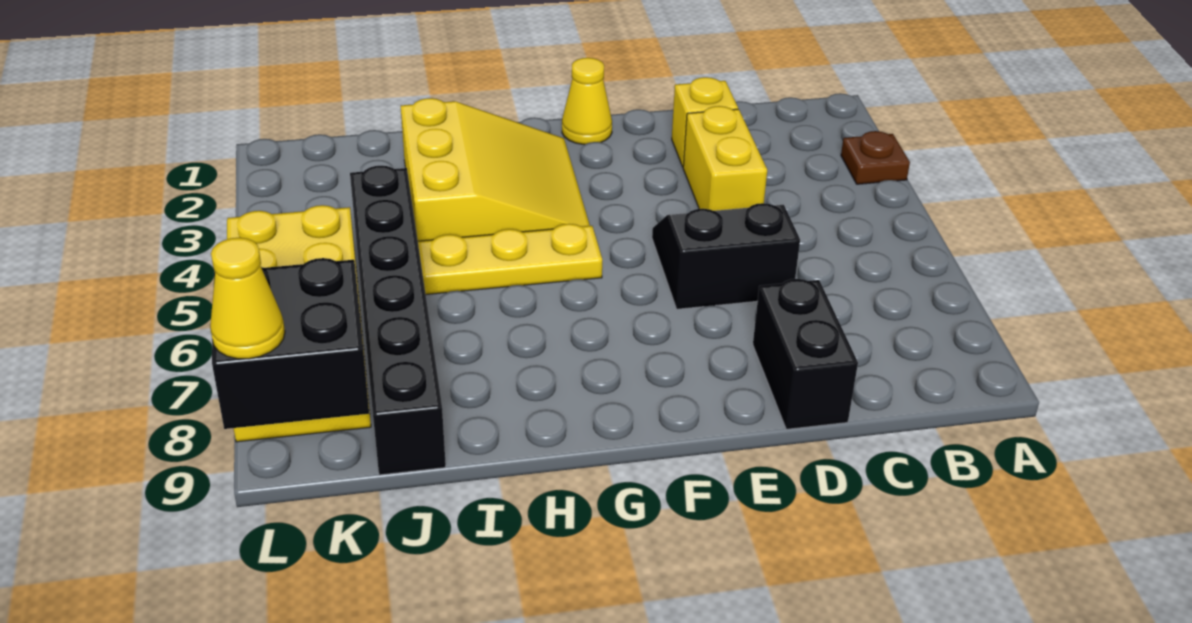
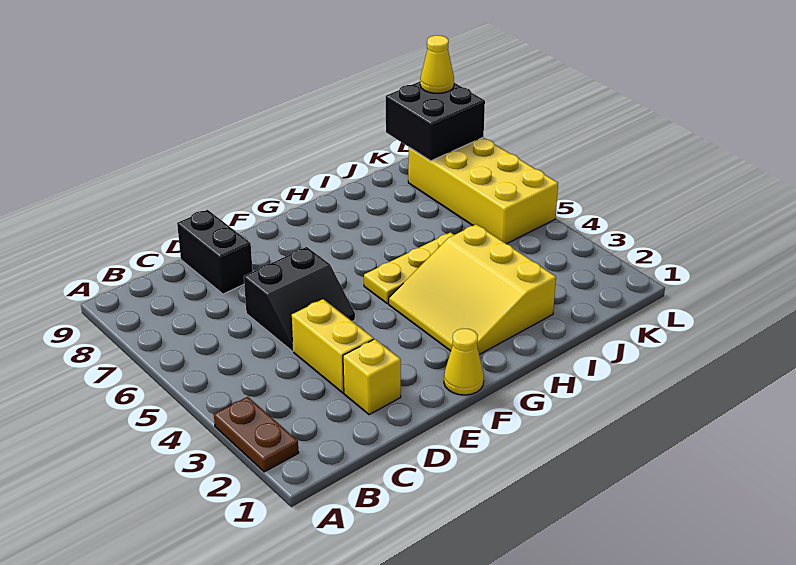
brown 1x1 plate [841,131,910,184] -> brown 1x2 plate [214,397,299,472]
black 1x6 brick [350,166,446,475] -> none

